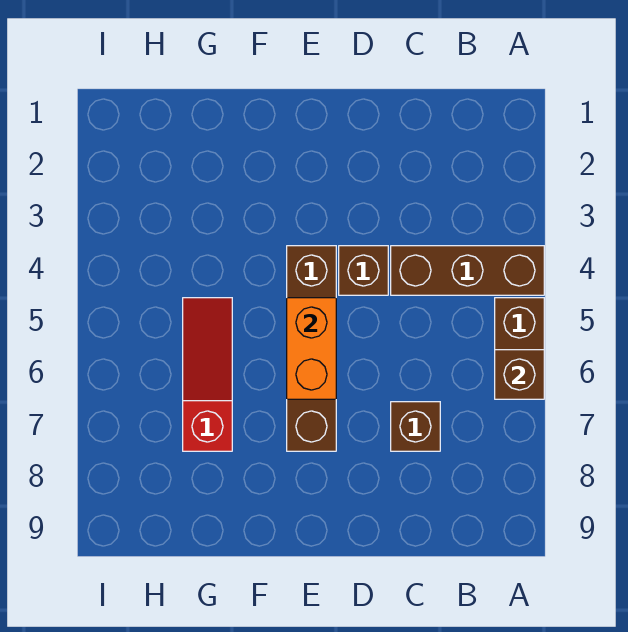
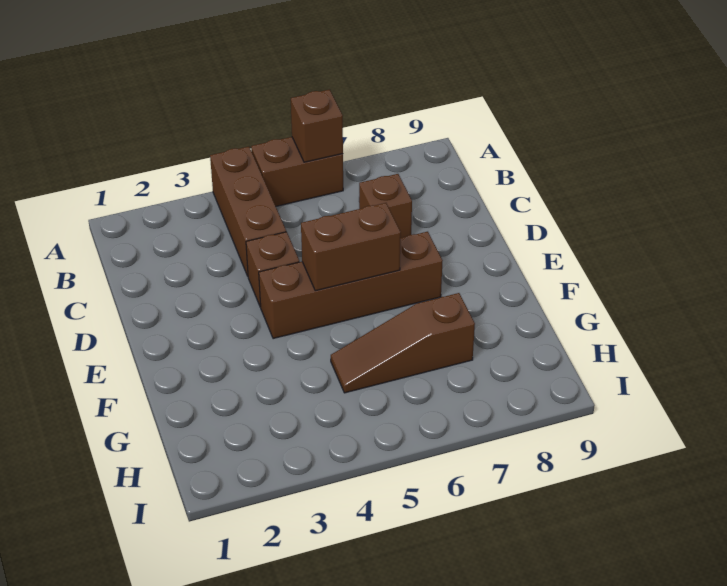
orange 1x2 brick [287,298,336,399] -> brown 1x2 brick [301,203,401,291]
red 1x3 slope [183,298,232,451] -> brown 1x3 slope [331,293,475,393]

